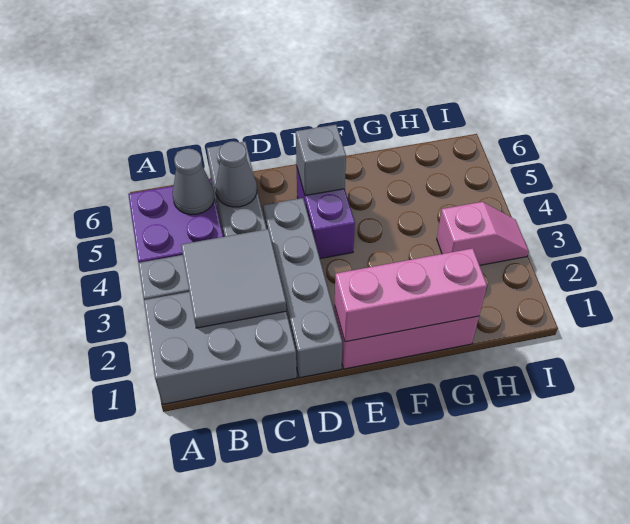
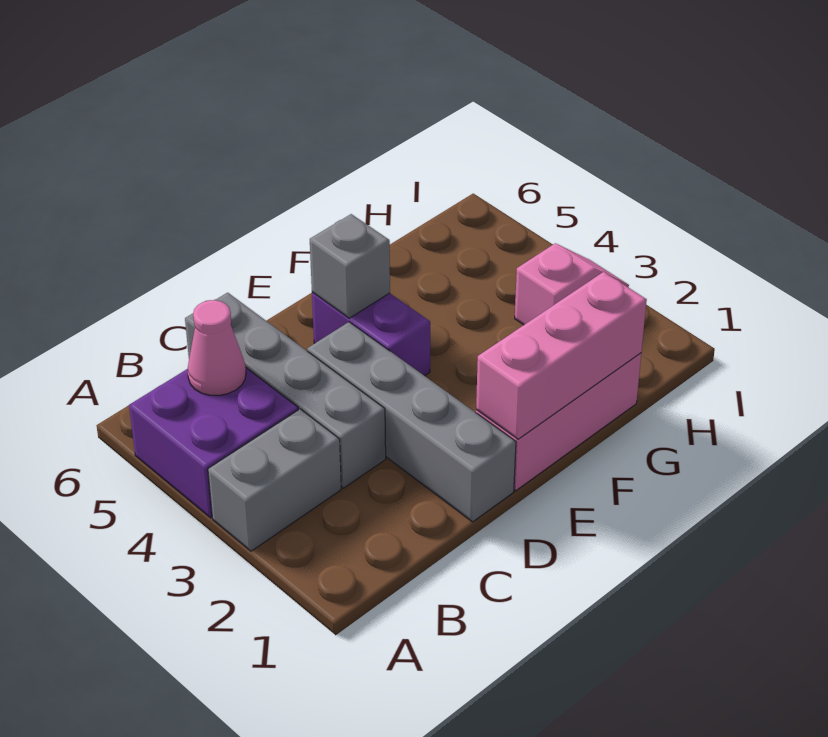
grey 2x3 brick [144,292,297,404] -> none
grey 2x2 tile [181,229,286,328] -> none
grey 1x1 cone [173,149,214,215] -> pink 1x1 cone [188,300,246,395]
grey 1x1 cone [216,141,257,207] -> none

